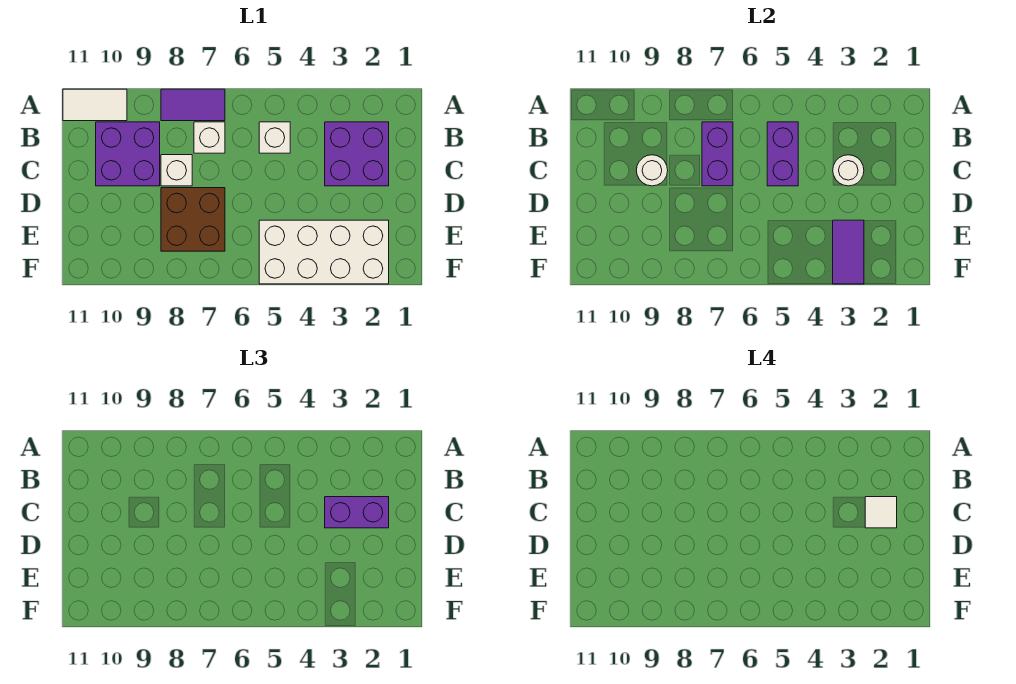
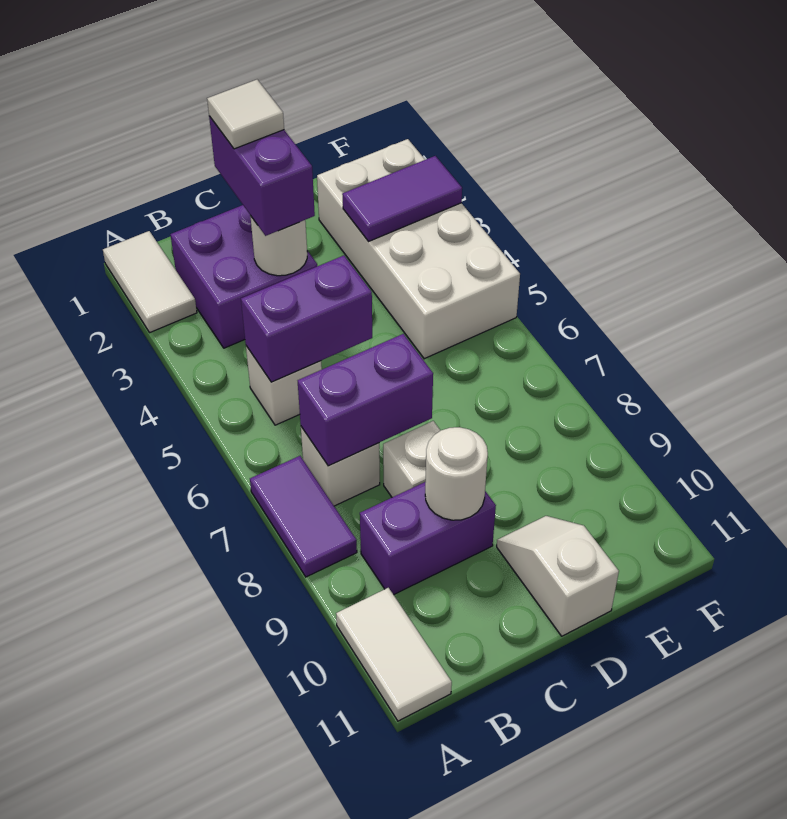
none -> white 1x2 tile [103,231,197,333]
purple 2x2 brick [96,122,160,186] -> purple 1x2 brick [360,482,496,595]
brown 2x2 brick [161,188,225,251] -> none
none -> white 1x2 slope [497,516,619,636]

